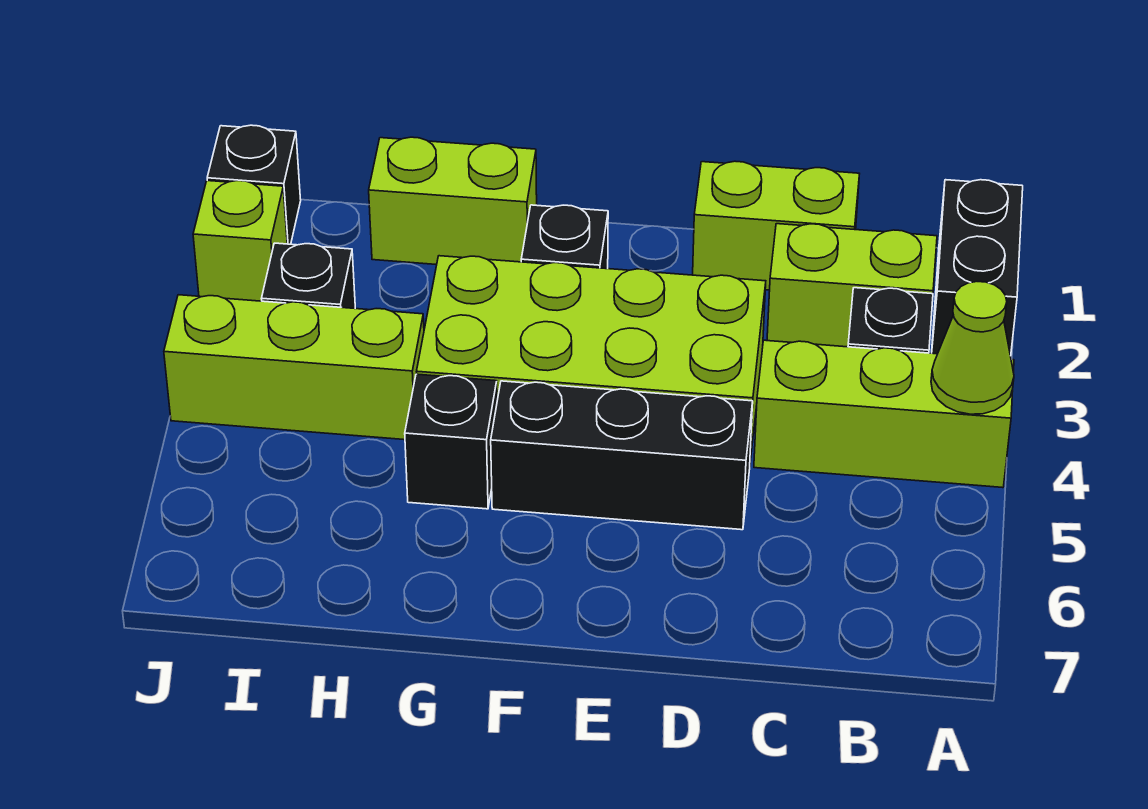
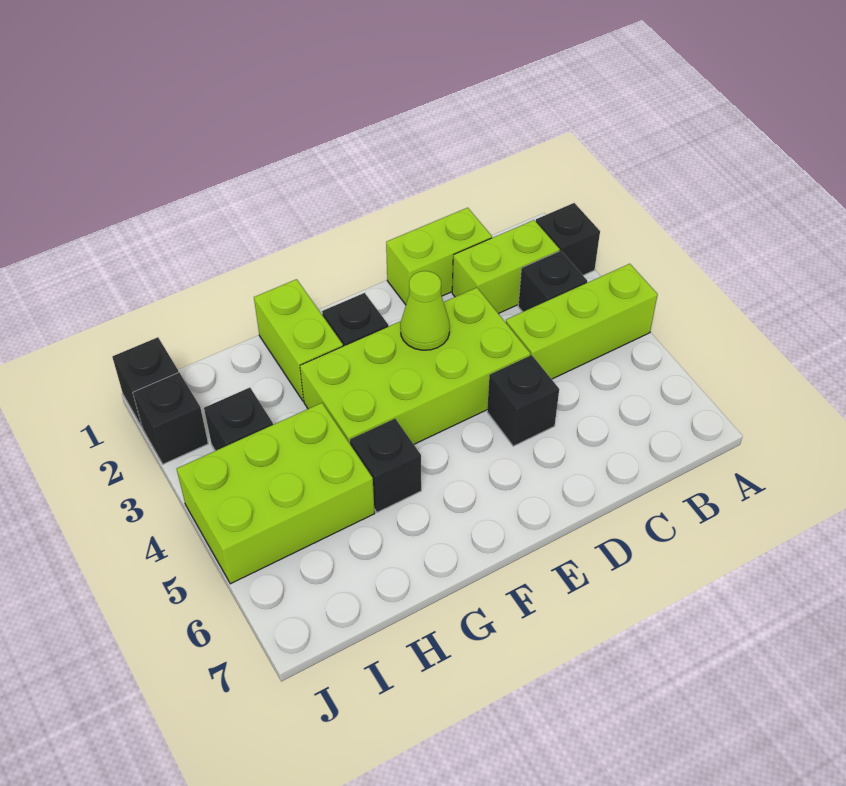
black 1x2 brick [932,180,1023,356] -> black 1x1 brick [536,203,600,275]
lime 1x1 cone [931,282,1014,414] -> lime 1x1 cone moved to [400,271,450,350]
black 1x3 brick [491,381,753,530] -> black 1x1 brick [487,355,559,446]
lime 1x2 brick [369,137,537,265] -> lime 1x2 brick turned to [254,279,343,401]
lime 1x3 brick [164,295,424,440] -> lime 2x3 brick [177,403,375,584]
lime 1x1 brick [193,181,287,301] -> black 1x1 brick [133,373,208,464]

